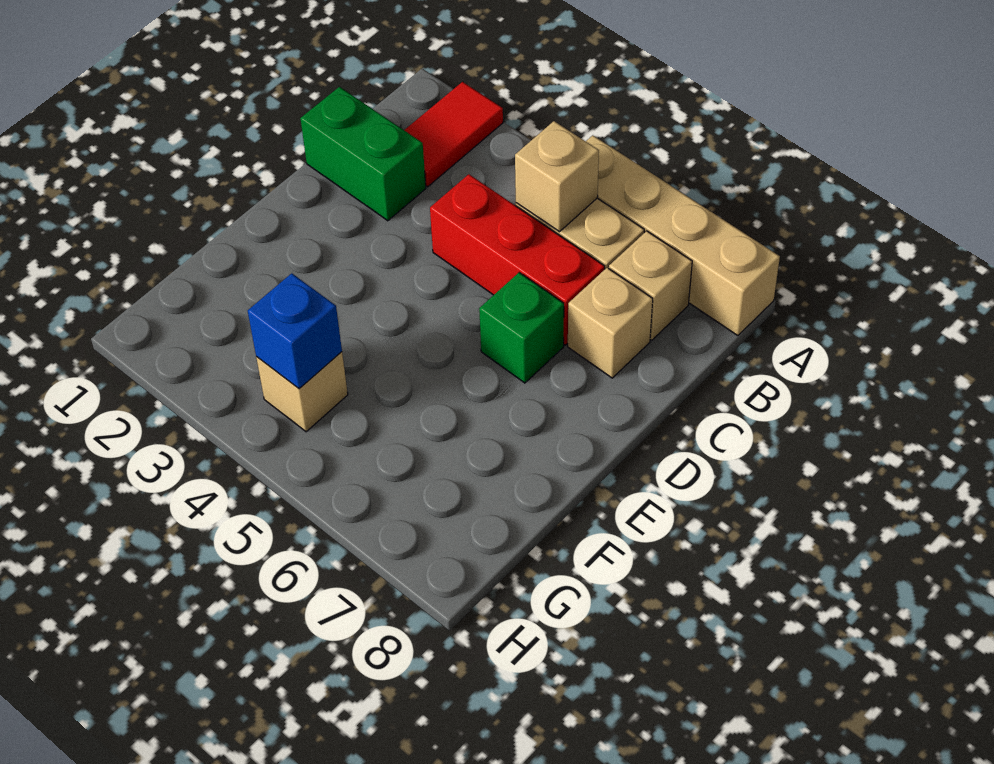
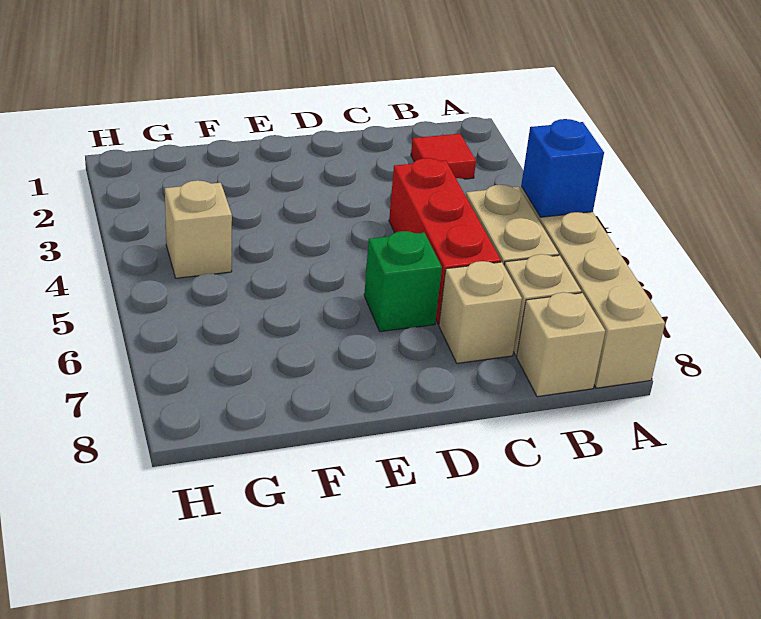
red 1x2 tile [404,82,503,187] -> red 1x1 tile [411,134,476,179]
tan 1x1 brick [515,121,599,232] -> tan 1x1 brick moved to [517,292,605,397]
green 1x2 brick [300,87,426,221] -> none
blue 1x1 brick [248,273,342,389] -> blue 1x1 brick moved to [521,119,604,217]

